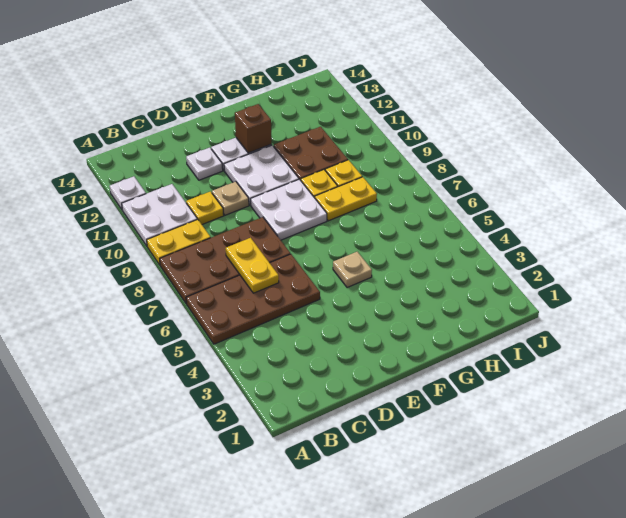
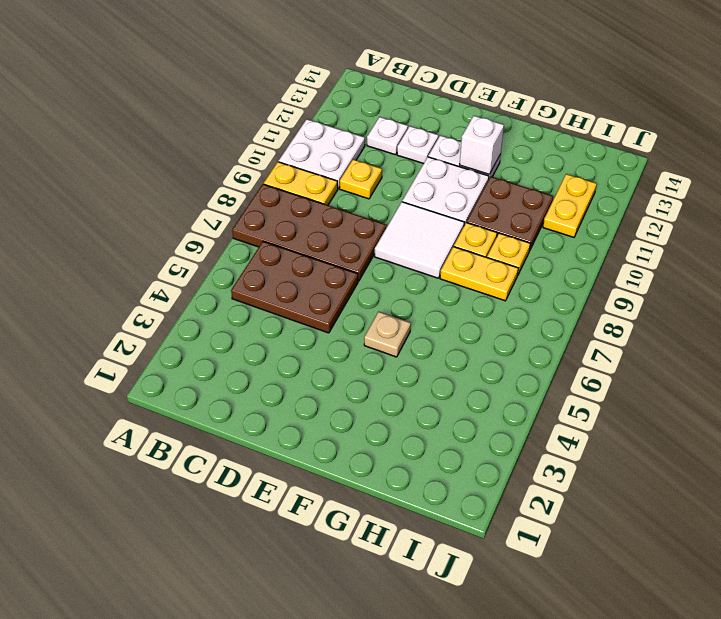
brown 2x4 plate [186,254,320,344] -> brown 2x3 plate [231,241,358,333]
white 1x1 plate [110,176,146,209] -> white 1x1 plate moved to [367,117,408,155]
yellow 1x2 plate [226,238,279,293] -> yellow 1x2 plate moved to [543,174,597,237]
tan 1x1 plate [212,182,249,215] -> none
white 2x2 plate [251,179,327,240] -> white 2x2 tile [375,202,464,278]
brown 1x1 brick [235,104,272,153] -> white 1x1 brick [460,116,504,174]

